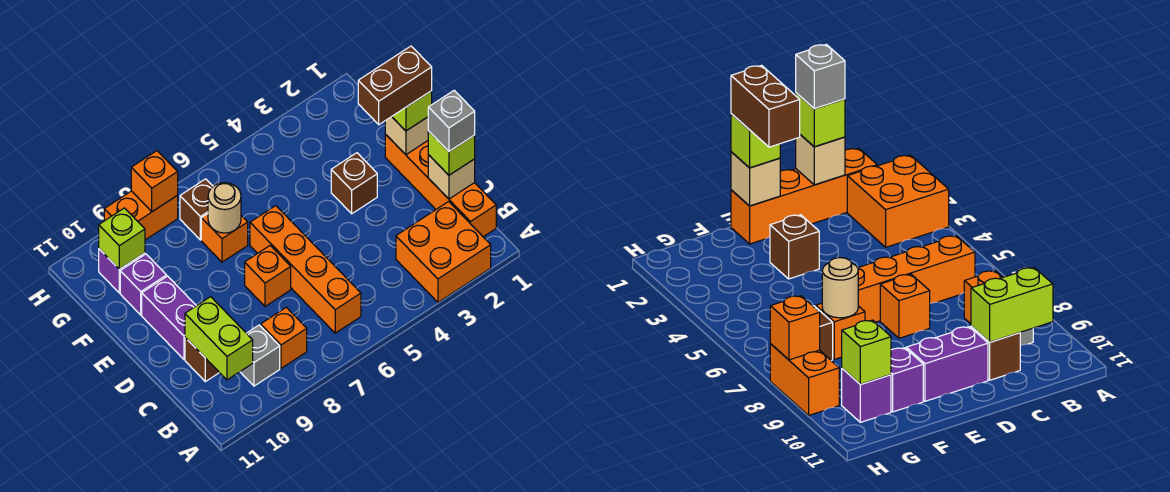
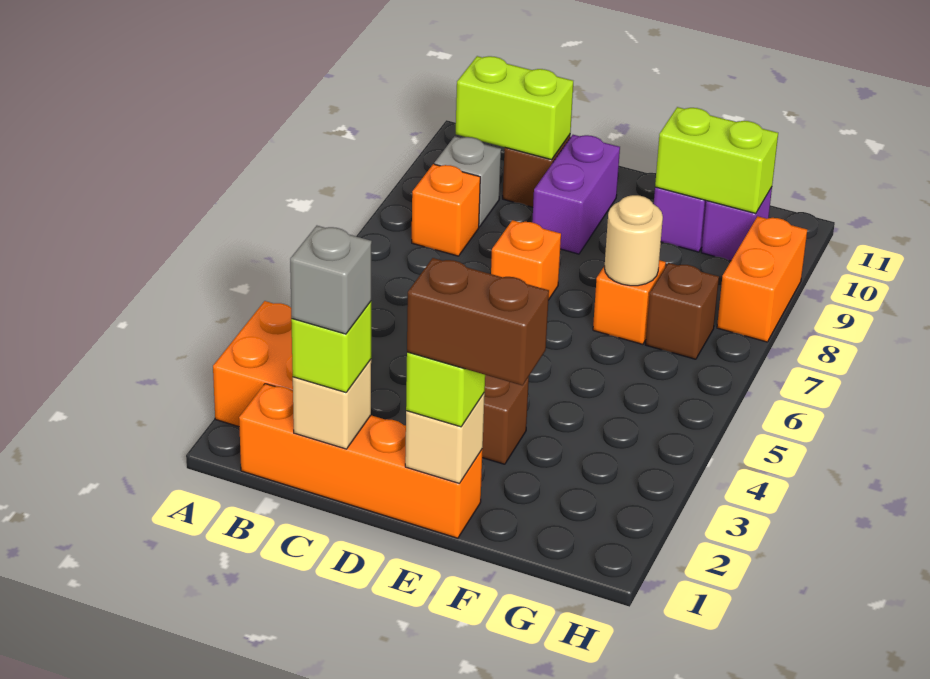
orange 1x4 brick [250,206,361,333] -> none
purple 1x2 brick [142,276,196,359] -> purple 1x2 brick turned to [532,135,620,254]
brown 1x2 brick [358,46,432,125] -> brown 1x2 brick turned to [407,258,549,385]
lime 1x1 brick [99,208,145,269] -> lime 1x2 brick [655,107,778,214]
orange 1x1 brick [131,151,178,212] -> none

